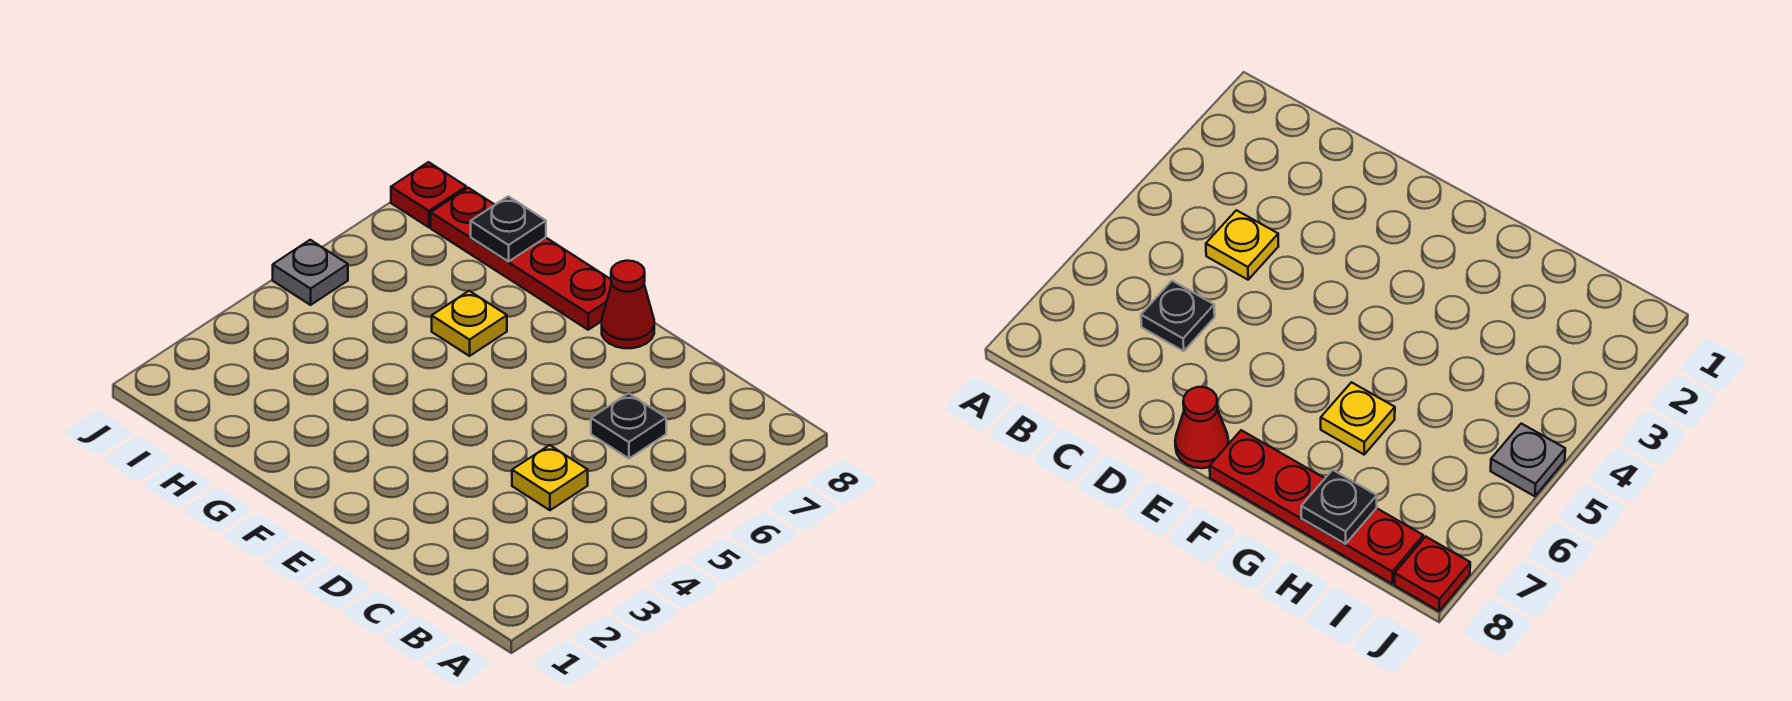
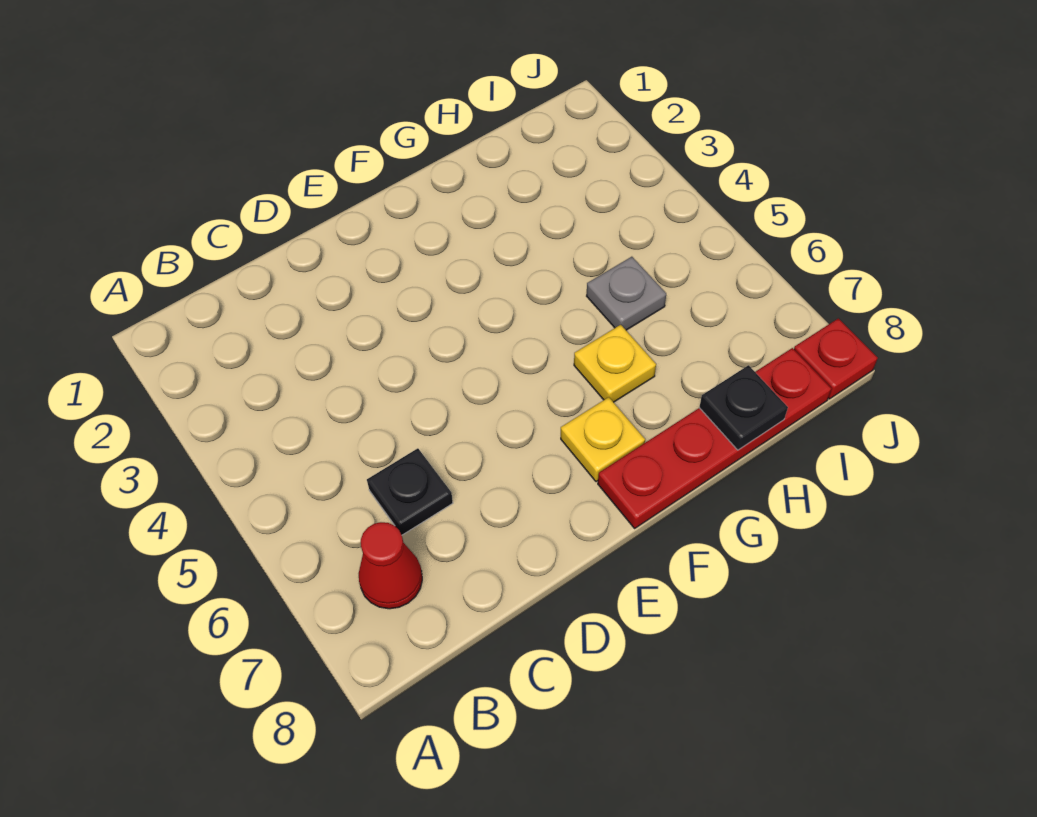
yellow 1x1 plate [512,445,588,510] -> yellow 1x1 plate moved to [561,397,645,482]
red 1x1 cone [602,261,654,348] -> red 1x1 cone moved to [359,522,422,609]
grey 1x1 plate [273,240,348,305] -> grey 1x1 plate moved to [587,257,666,330]

